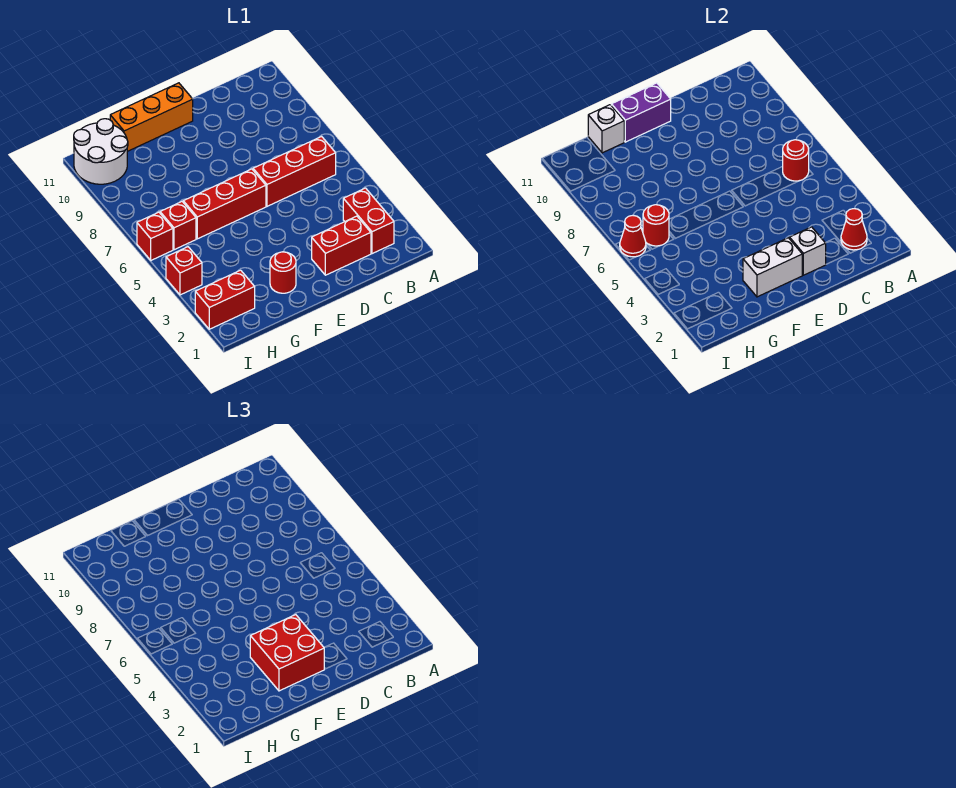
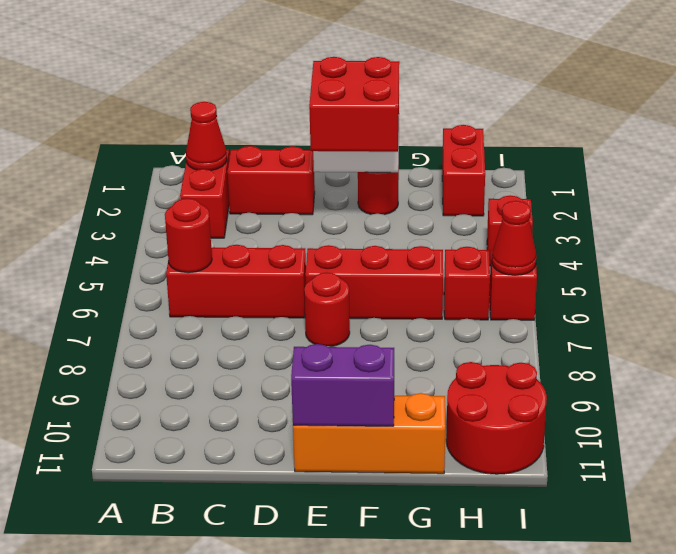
white 1x1 brick [790,227,826,275] -> none
white 1x1 brick [588,105,624,153] -> none
red 1x2 brick [195,270,255,329] -> red 1x2 brick turned to [442,125,485,216]
red 1x1 round brick [643,205,669,246] -> red 1x1 round brick moved to [304,273,350,346]
white 2x2 round brick [74,119,128,184] -> red 2x2 round brick [446,362,547,474]

